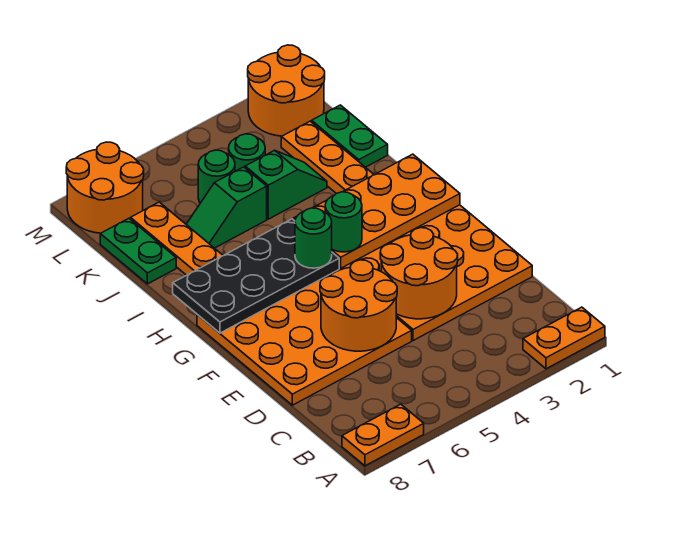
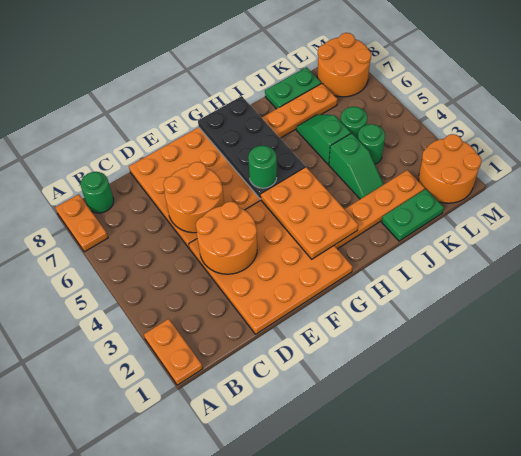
orange 2x4 plate [294,154,460,268] -> orange 2x3 plate [261,167,358,259]
green 1x1 round brick [325,192,362,252] -> green 1x1 round brick moved to [81,172,114,213]

